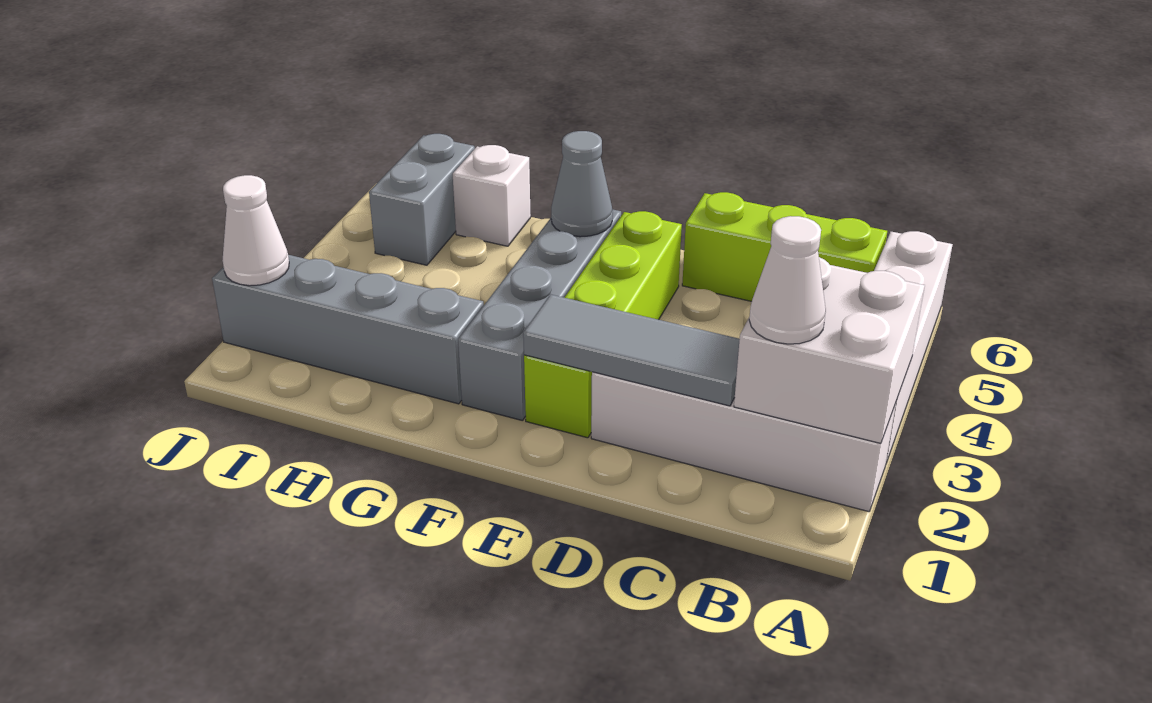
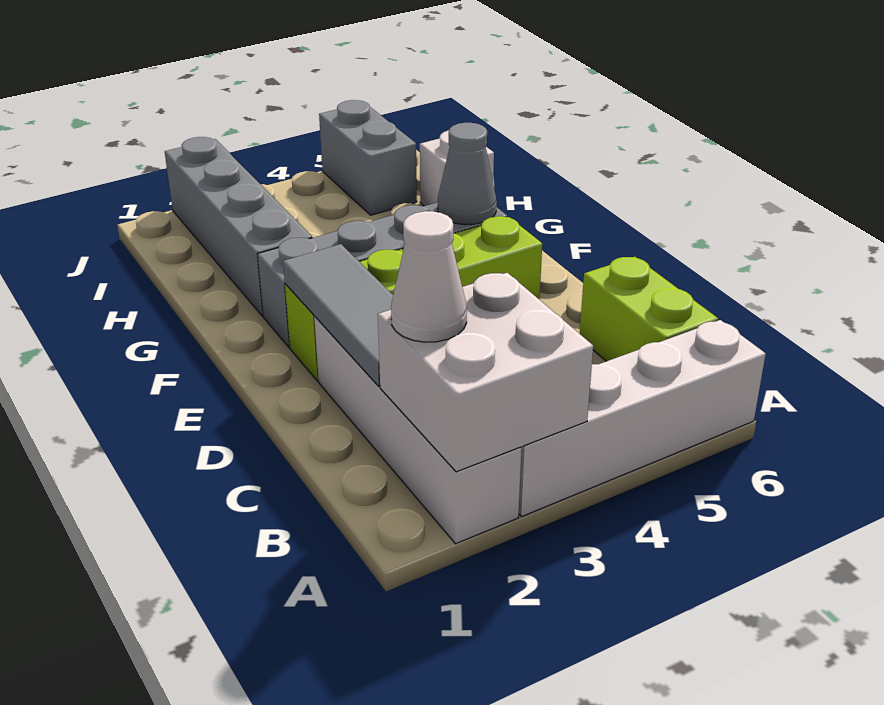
lime 1x3 brick [682,192,887,301] -> lime 1x2 brick [580,257,718,361]
grey 1x2 brick [369,134,475,265] -> grey 1x2 brick turned to [319,100,417,215]
white 1x1 cone [222,175,289,286] -> none

